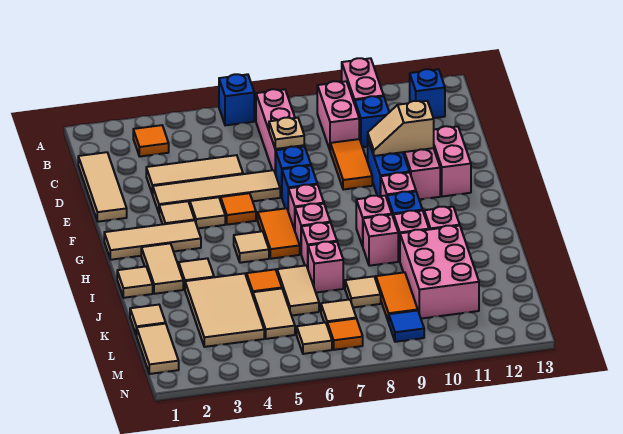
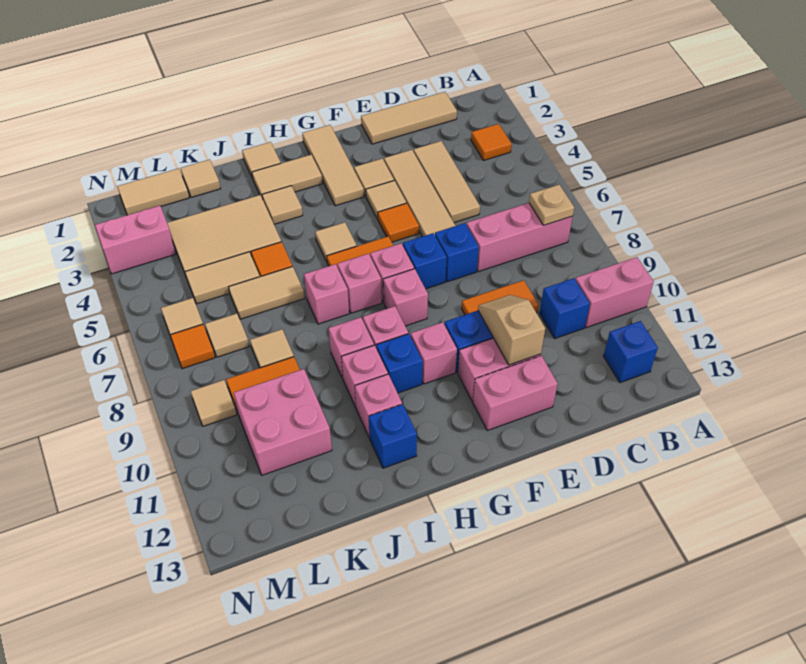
blue 1x1 brick [219,74,254,125] -> blue 1x1 brick moved to [369,404,417,468]
pink 1x2 brick [317,81,359,150] -> pink 1x2 brick moved to [95,206,175,274]
tan 1x1 plate [269,118,304,149] -> tan 1x1 plate moved to [529,185,574,225]
pink 1x1 brick [308,242,343,293] -> pink 1x1 brick moved to [383,269,428,326]
pink 2x3 brick [400,226,479,319] -> pink 2x2 brick [234,369,332,475]
blue 1x1 tile [389,310,424,342] -> tan 1x1 tile [191,380,237,426]

